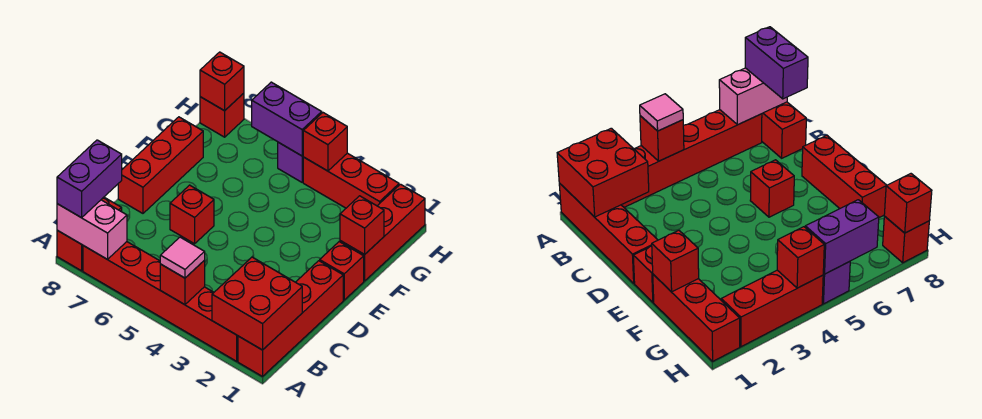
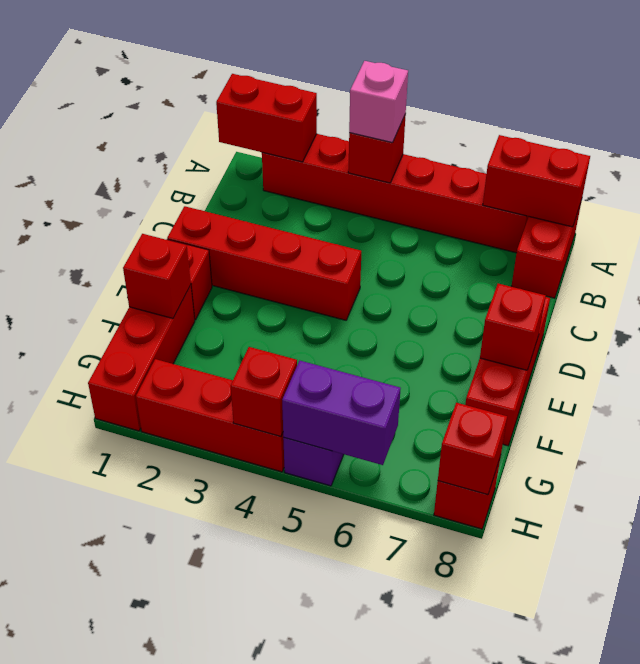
red 1x4 brick [238,261,343,376] -> red 1x4 brick turned to [167,206,361,320]
red 2x2 brick [212,257,302,350] -> red 1x2 brick [216,74,317,162]
pink 1x1 tile [160,237,205,278] -> pink 1x1 brick [349,61,408,143]
pink 1x2 brick [57,200,127,259] -> red 1x2 brick [483,135,590,227]
purple 1x2 brick [57,140,122,218] -> none
red 1x1 brick [170,185,214,244] -> red 1x1 brick moved to [480,284,546,370]

